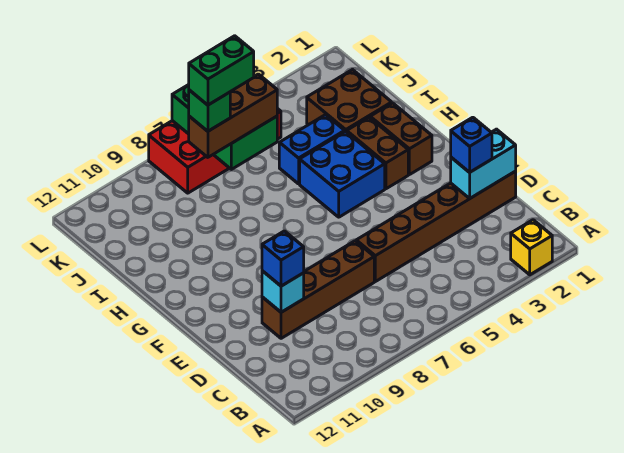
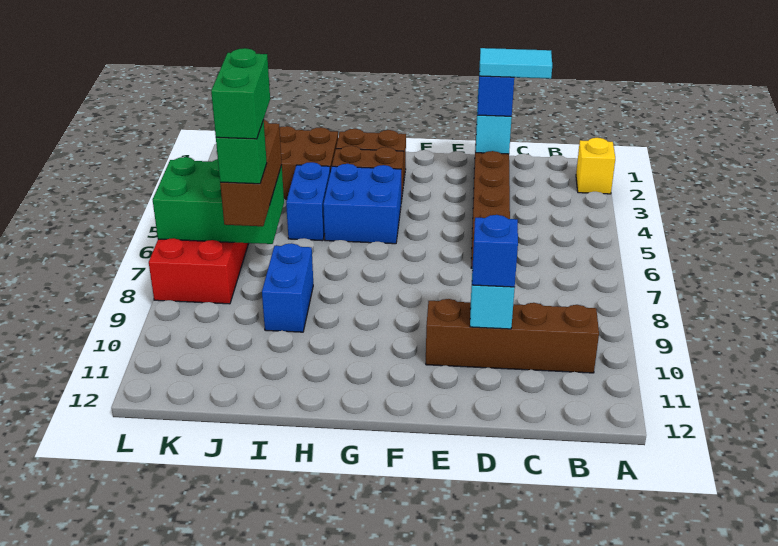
none -> cyan 1x2 tile [479,48,552,79]
brown 1x4 brick [262,241,374,338] -> brown 1x4 brick turned to [426,299,599,373]
none -> blue 1x2 brick [262,243,313,332]

